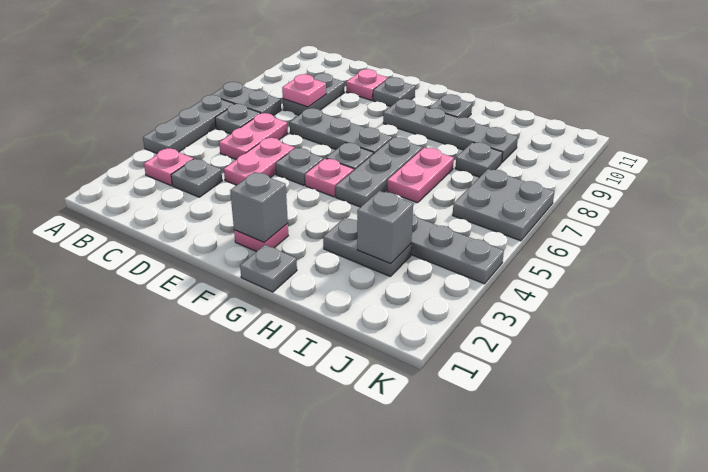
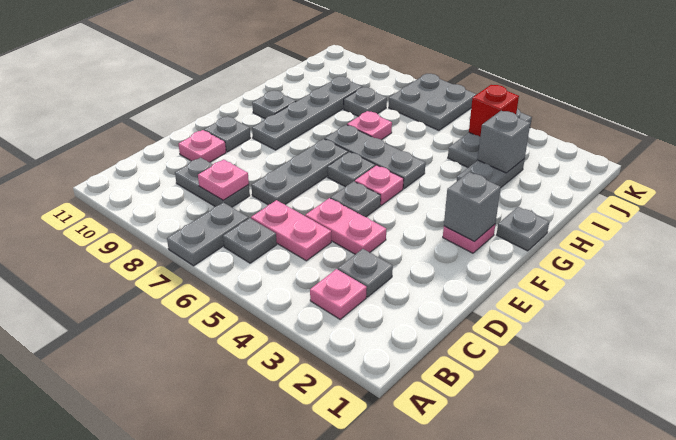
grey 1x3 plate [143,95,234,153] -> none
pink 1x2 plate [387,148,454,203] -> pink 1x1 plate [347,111,392,140]
none -> red 1x1 brick [469,85,519,136]

